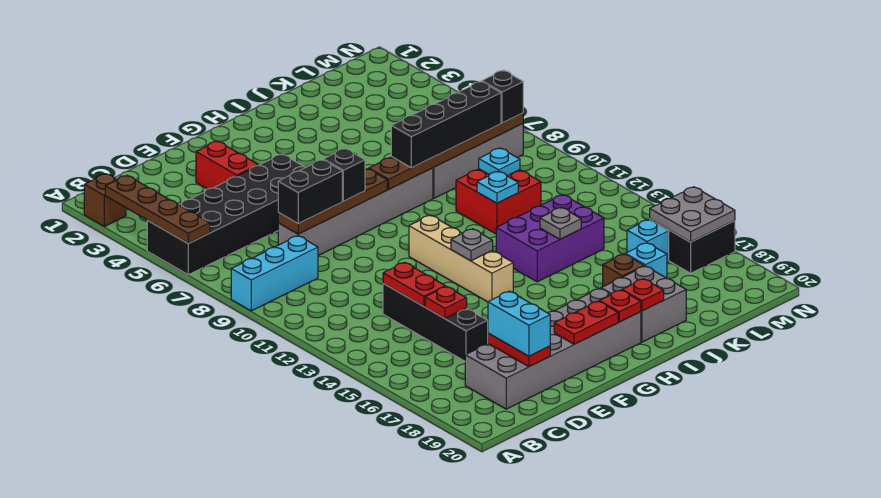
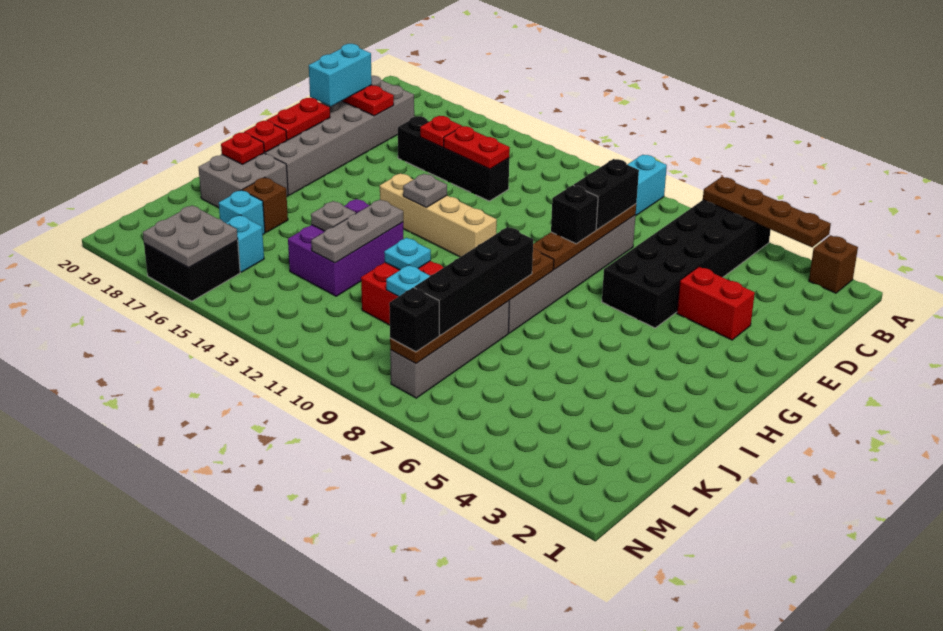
cyan 1x2 brick [488,291,550,356] -> cyan 1x2 brick turned to [309,44,372,106]
none -> grey 1x3 plate [311,200,403,263]

